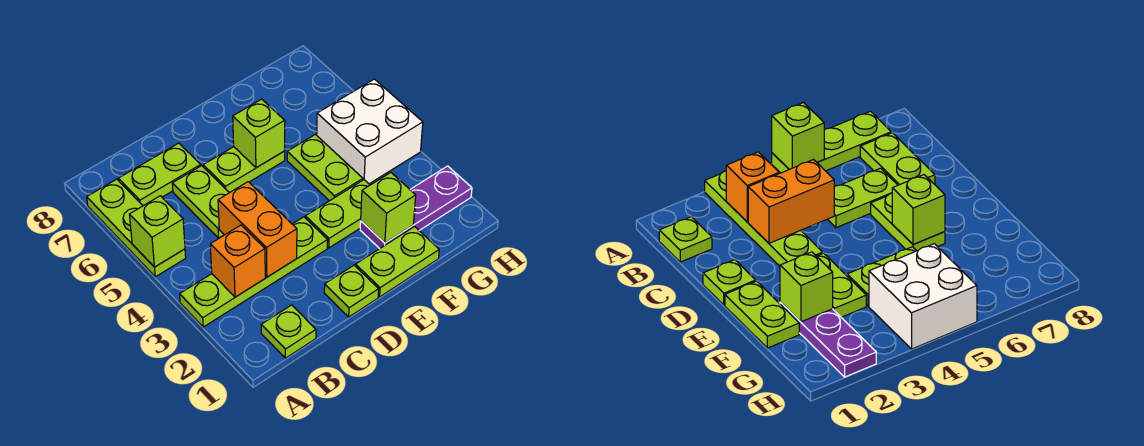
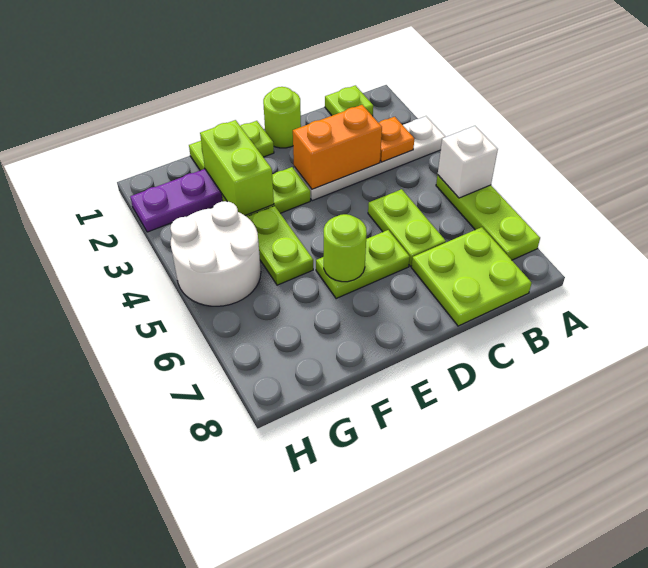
lime 1x4 plate [180,217,328,327] -> white 1x4 plate [294,116,445,201]
lime 1x1 brick [129,196,185,267] -> white 1x1 brick [438,126,498,198]
orange 1x1 brick [210,225,265,297] -> orange 1x1 plate [379,117,414,162]
lime 1x2 plate [118,143,201,206] -> lime 2x2 plate [411,227,531,326]
orange 1x2 brick [218,182,297,277] -> orange 1x2 brick turned to [293,105,382,189]
lime 1x1 plate [324,265,379,317] -> lime 1x1 round brick [263,87,301,148]
lime 1x1 brick [233,99,285,168] -> lime 1x1 round brick [324,214,367,282]
lime 1x1 brick [361,173,416,243] -> lime 1x2 brick [200,120,274,216]
white 2x2 brick [317,79,423,184] -> white 2x2 round brick [170,201,261,306]

